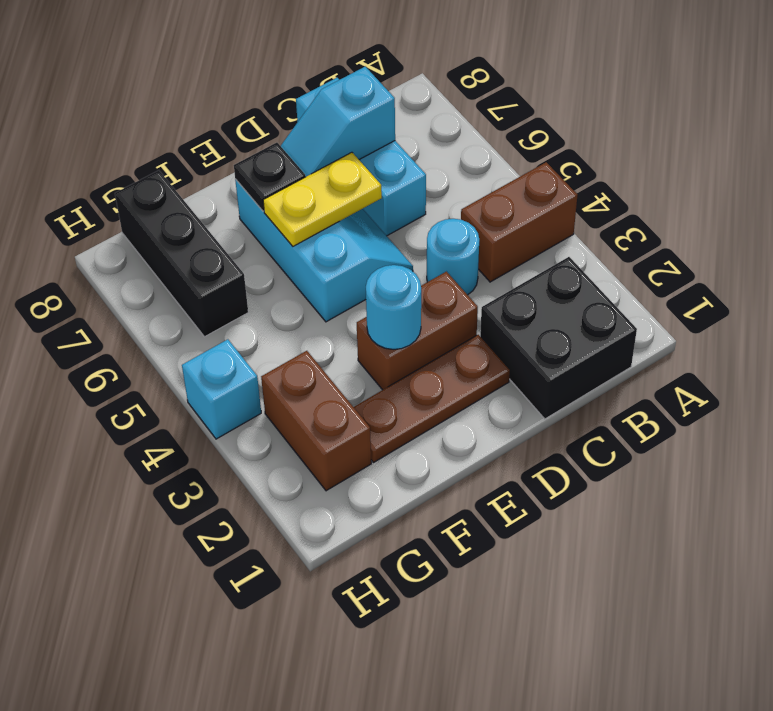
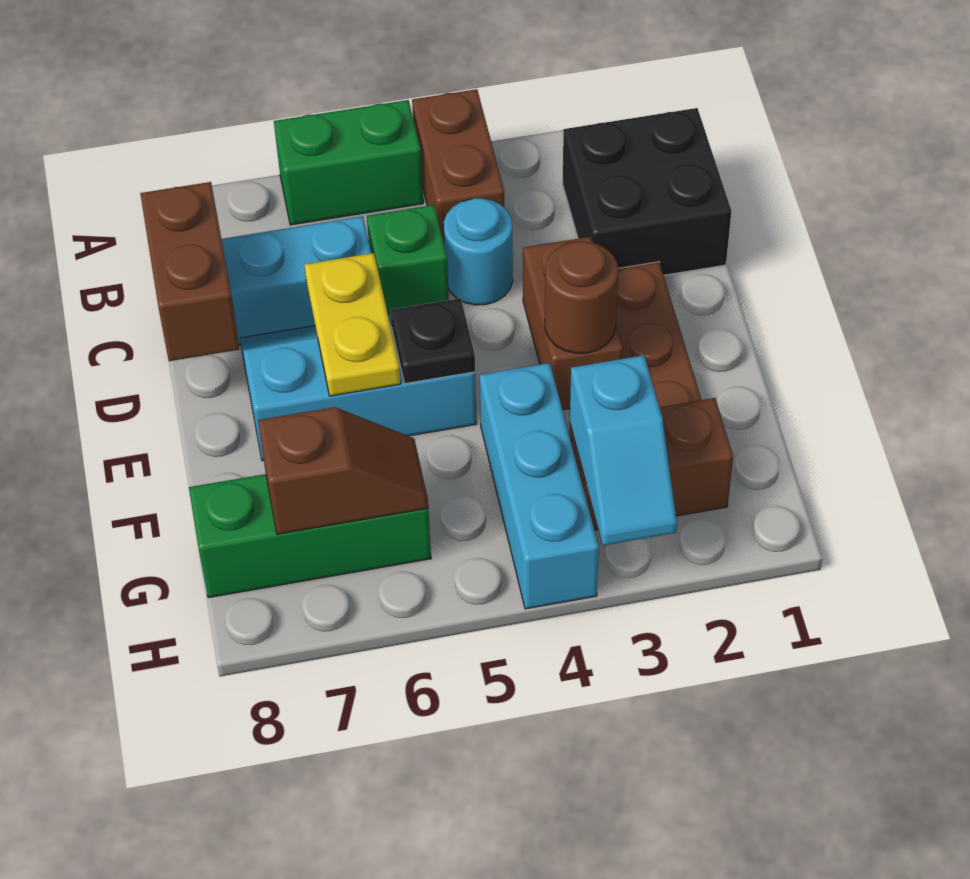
none -> green 1x2 brick [274,100,423,225]
none -> green 1x1 brick [367,205,449,314]
cyan 1x2 slope [281,67,395,176] -> cyan 1x2 slope moved to [570,355,677,545]
none -> brown 1x2 brick [140,182,240,361]
cyan 1x1 round brick [366,265,421,349] -> brown 1x1 round brick [545,241,618,353]
black 1x1 plate [234,143,306,211] -> black 1x1 plate moved to [391,298,475,383]
black 1x3 brick [115,170,248,337] -> green 1x3 brick [189,474,431,598]
none -> brown 1x2 slope [258,407,428,534]
cyan 1x1 brick [182,339,261,439] -> cyan 1x3 brick [480,363,599,609]

